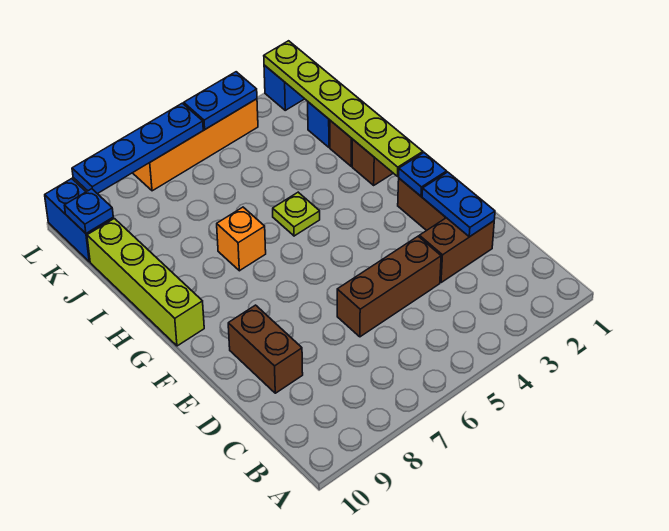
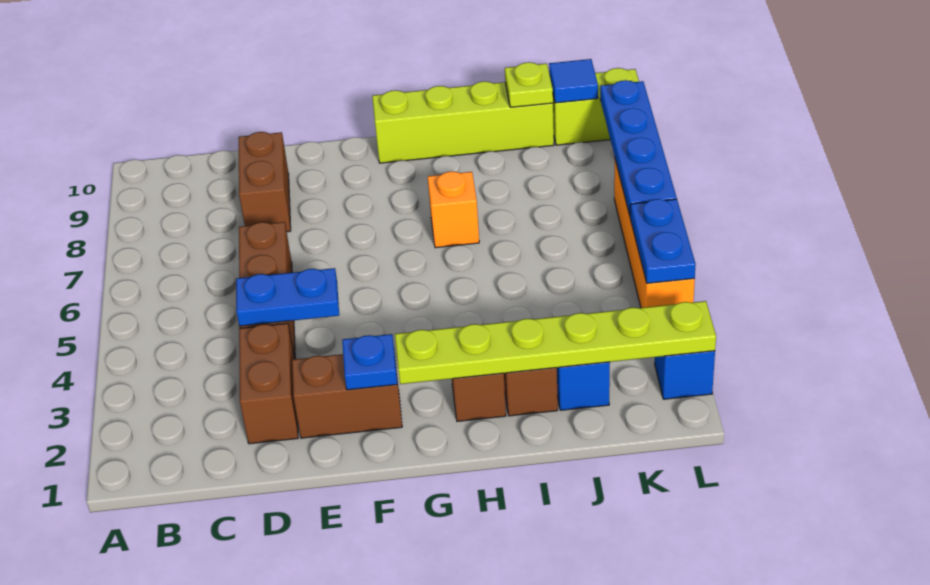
blue 1x2 plate [422,172,495,237] -> blue 1x2 plate moved to [236,268,339,326]
brown 1x2 brick [228,305,303,393] -> brown 1x2 brick turned to [239,132,291,232]
lime 1x1 plate [273,192,320,236] -> lime 1x1 plate moved to [505,62,553,107]
blue 1x2 brick [45,179,114,262] -> lime 1x2 brick [553,68,639,145]
blue 1x1 plate [64,189,113,233] -> blue 1x1 tile [549,59,598,103]

